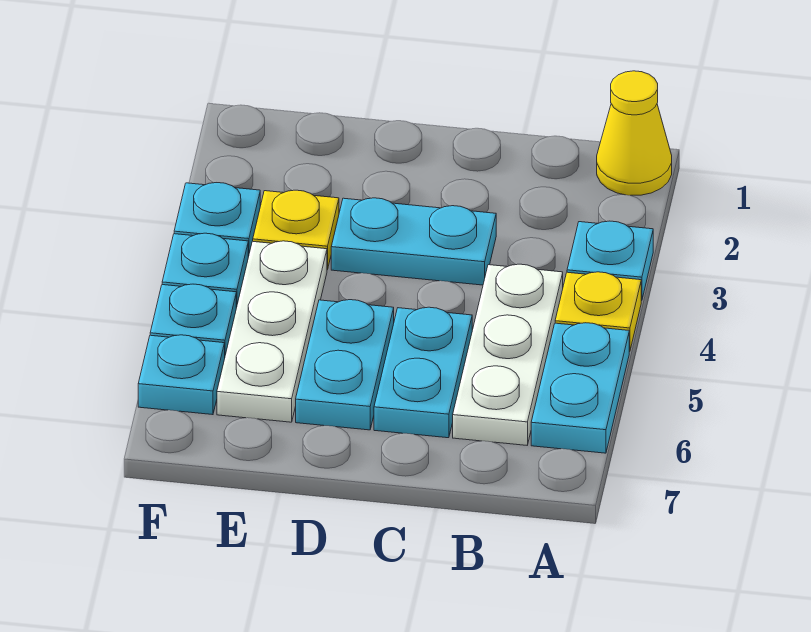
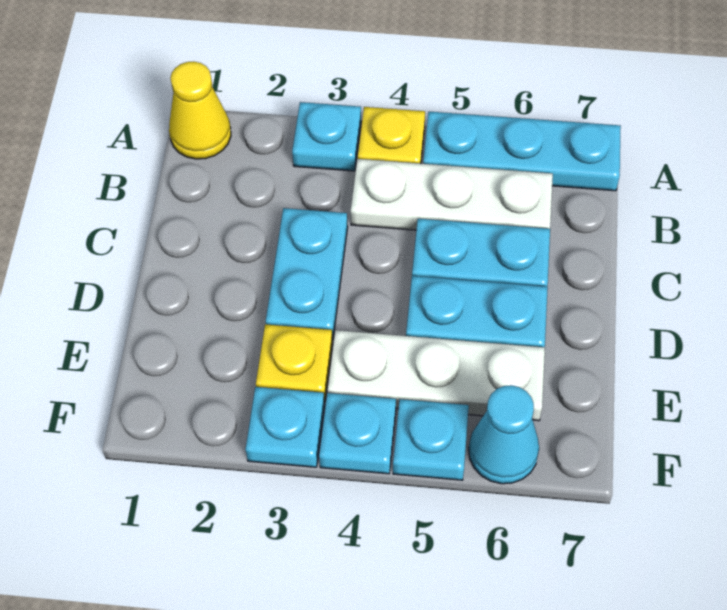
cyan 1x2 plate [531,323,629,453] -> cyan 1x3 plate [423,112,621,191]
cyan 1x1 plate [138,335,225,415] -> cyan 1x1 cone [469,385,539,484]

